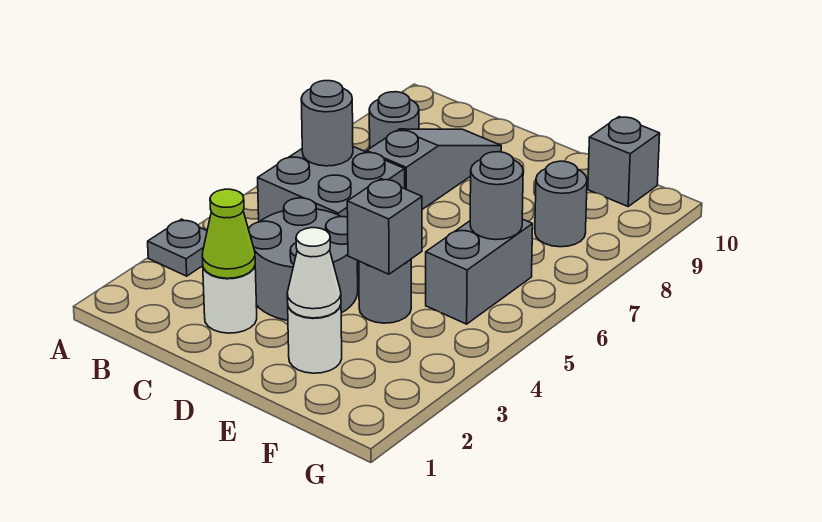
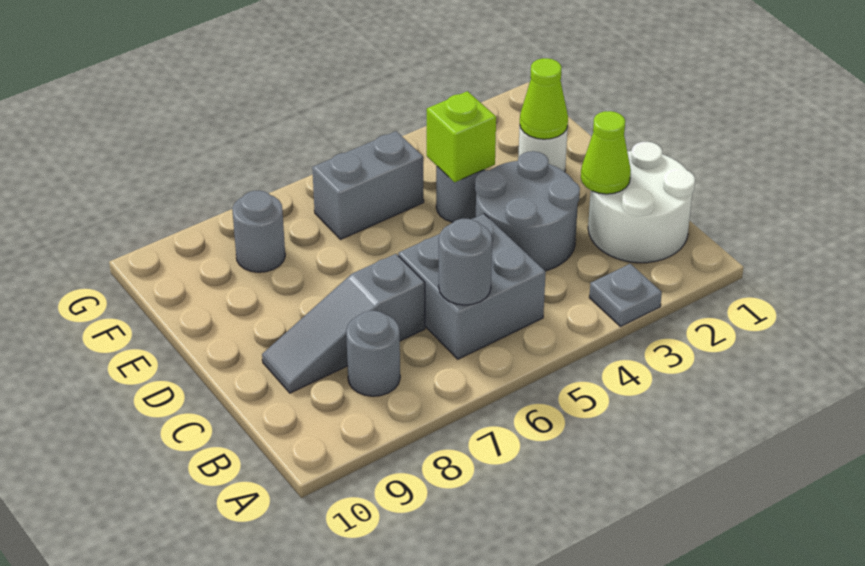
white 1x1 round brick [203,266,257,333] -> white 2x2 round brick [588,142,695,263]
white 1x1 cone [287,228,341,318] -> lime 1x1 cone [520,58,568,139]
grey 1x1 brick [347,179,422,274] -> lime 1x1 brick [427,91,496,182]
grey 1x1 round brick [470,152,523,240] -> none
grey 1x1 brick [588,117,660,206] -> none

